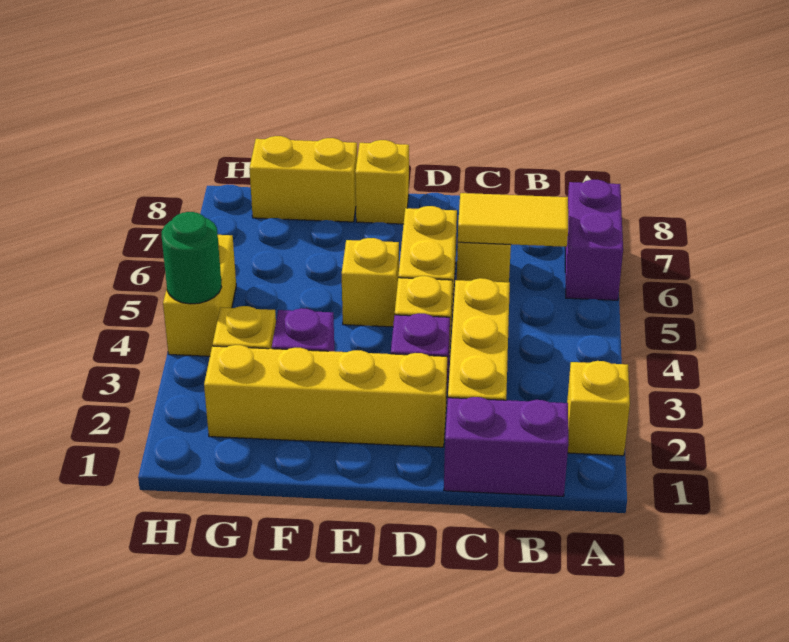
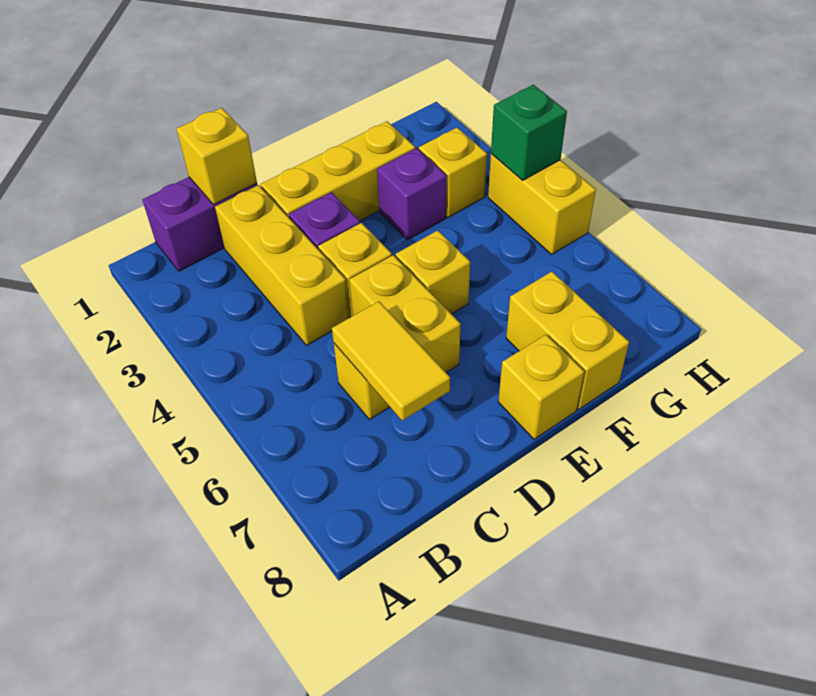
yellow 1x1 brick [567,361,630,456] -> yellow 1x1 brick moved to [177,108,257,205]
purple 1x2 brick [565,180,623,300] -> none
yellow 1x2 tile [458,193,568,247] -> yellow 1x2 tile turned to [332,301,450,421]
yellow 1x4 brick [204,345,447,447] -> yellow 1x3 brick [261,121,415,221]
yellow 1x2 brick [249,136,357,222] -> yellow 1x2 brick turned to [506,272,629,410]
green 1x1 round brick [162,212,222,304] -> green 1x1 brick [491,85,567,181]

